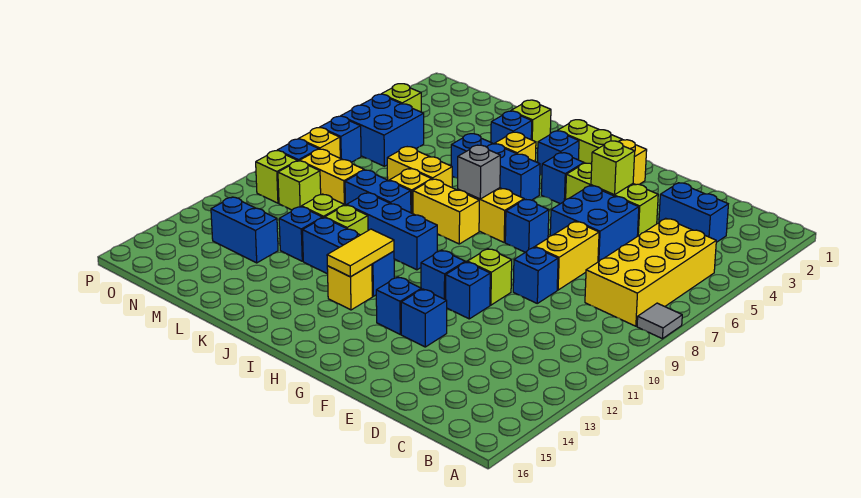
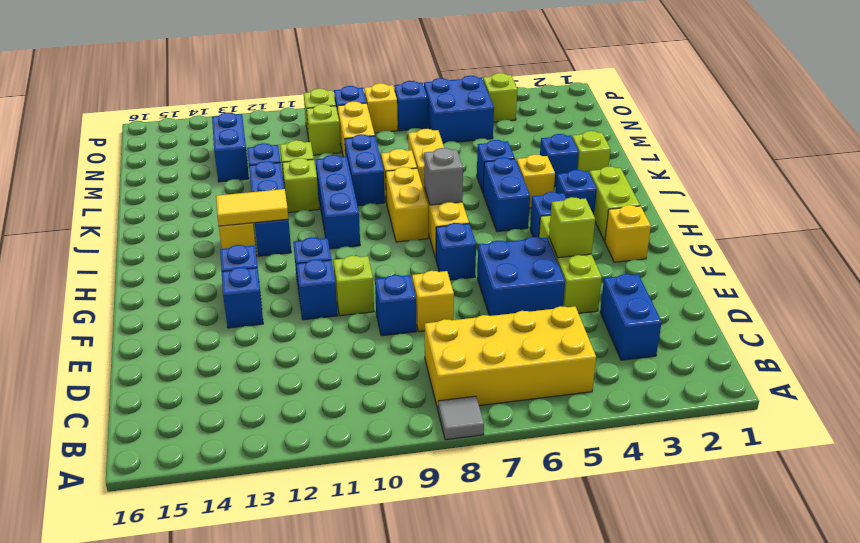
yellow 1x2 brick [535,221,599,290] -> yellow 1x1 brick [412,271,454,331]

